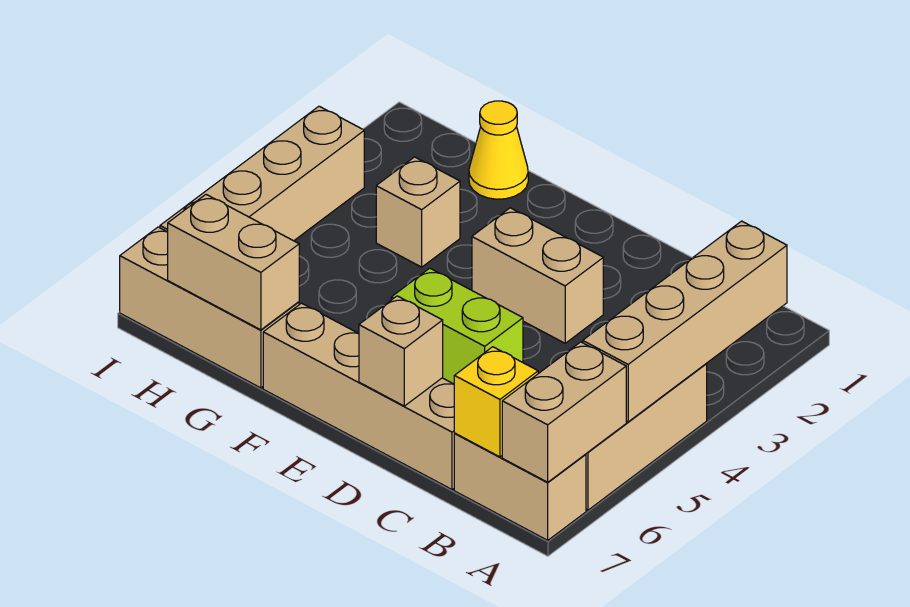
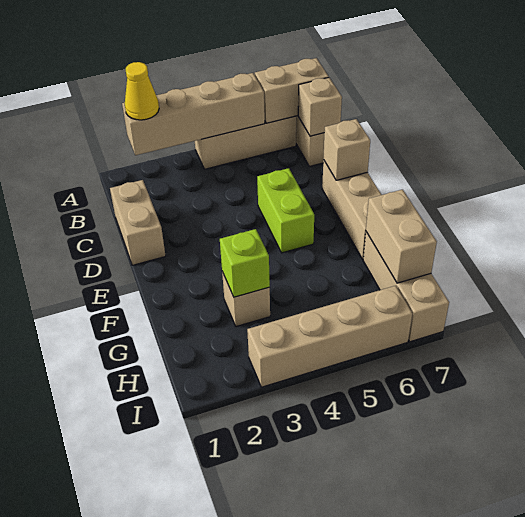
yellow 1x1 brick [454,347,538,457] -> tan 1x1 brick [298,78,342,136]
tan 1x4 brick [263,303,455,490] -> tan 1x3 brick [322,160,381,259]
tan 1x2 brick [472,208,603,343] -> tan 1x2 brick moved to [110,180,166,265]
yellow 1x1 cone [469,101,528,199] -> yellow 1x1 cone moved to [125,62,159,120]
none -> lime 1x1 brick [220,229,270,297]

